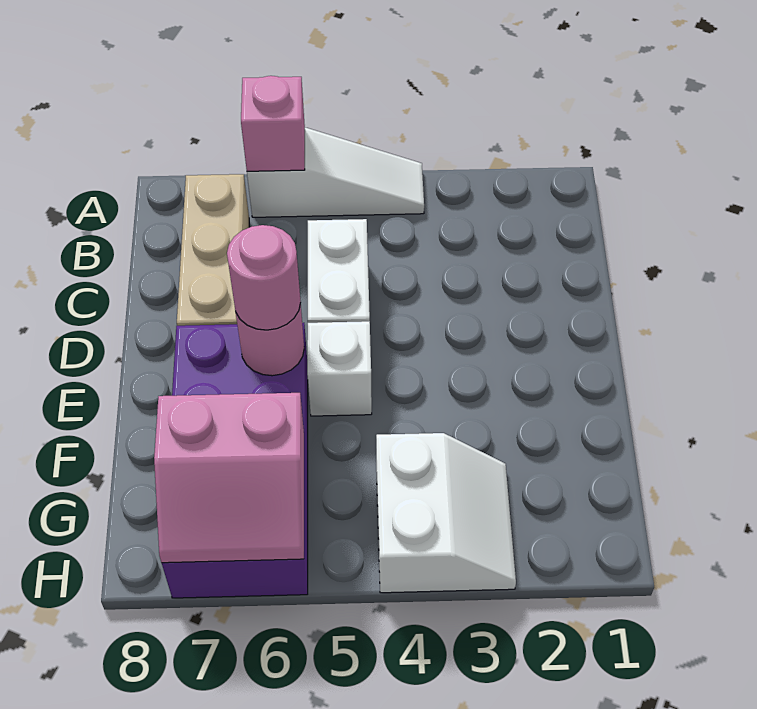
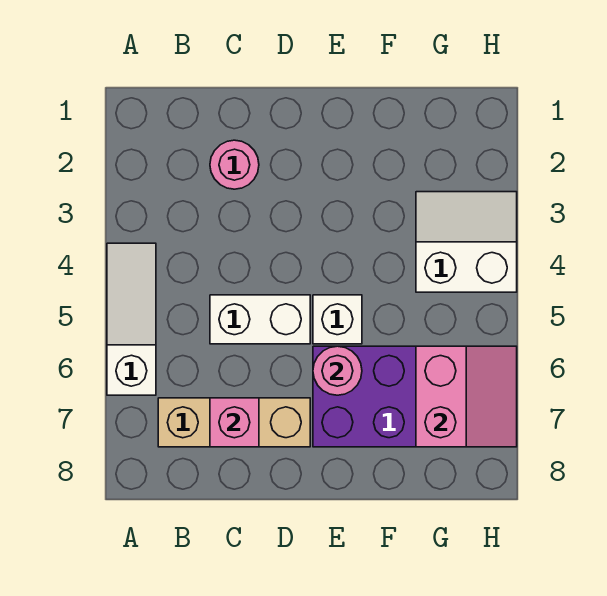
pink 1x1 brick [241,76,305,171] -> pink 1x1 brick moved to [210,398,259,447]
pink 1x1 round brick [227,225,301,330] -> pink 1x1 round brick moved to [210,140,259,189]

